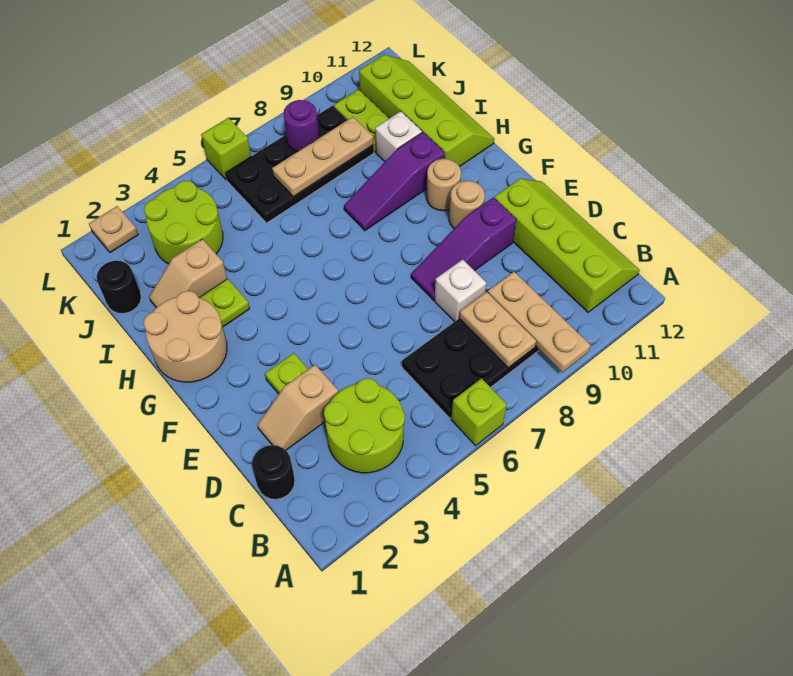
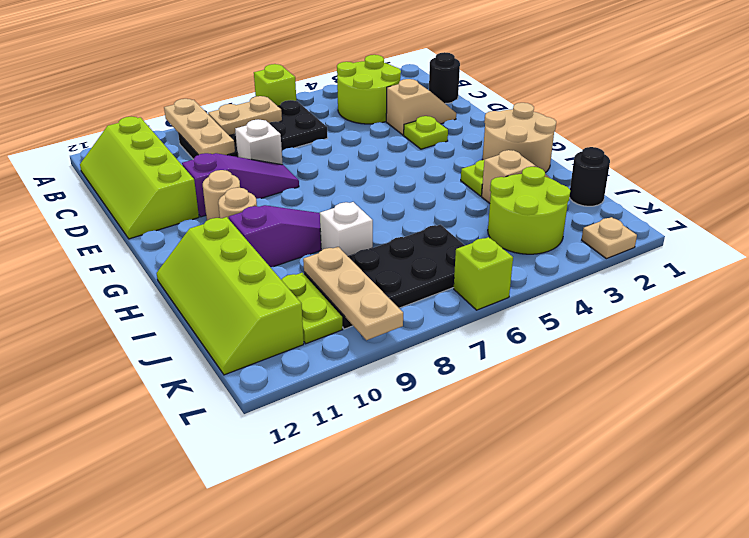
tan 1x2 plate [459,292,536,368] -> tan 1x2 plate turned to [208,96,282,136]
white 1x1 brick [375,111,422,162] -> white 1x1 brick moved to [320,202,373,256]
tan 1x3 plate [272,117,374,197] -> tan 1x3 plate turned to [303,247,403,340]
purple 1x1 round brick [283,100,319,152] -> none

